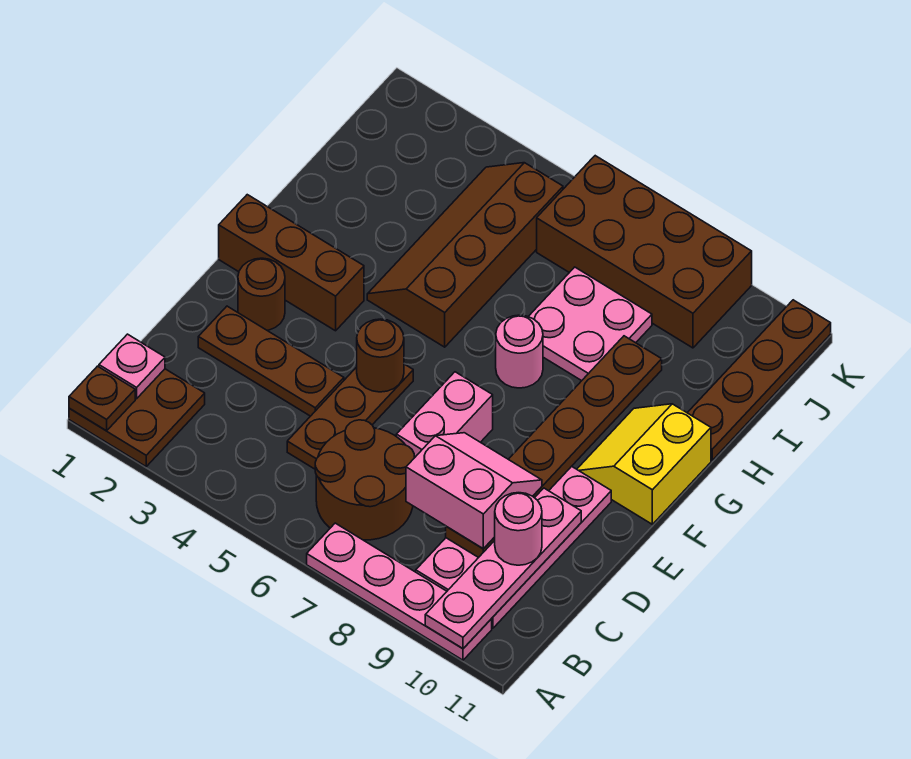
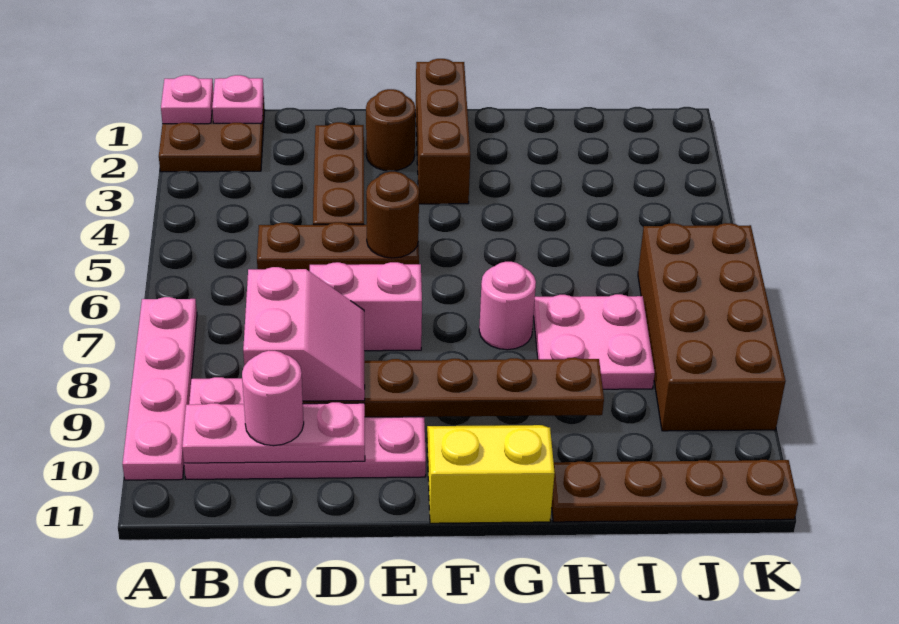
brown 1x1 plate [69,366,135,431] -> pink 1x1 plate [161,75,214,124]
pink 1x4 plate [425,488,581,649] -> pink 1x3 plate [182,402,365,463]
brown 2x2 round brick [315,420,414,540] -> none
brown 2x4 slope [367,163,563,347] -> none

